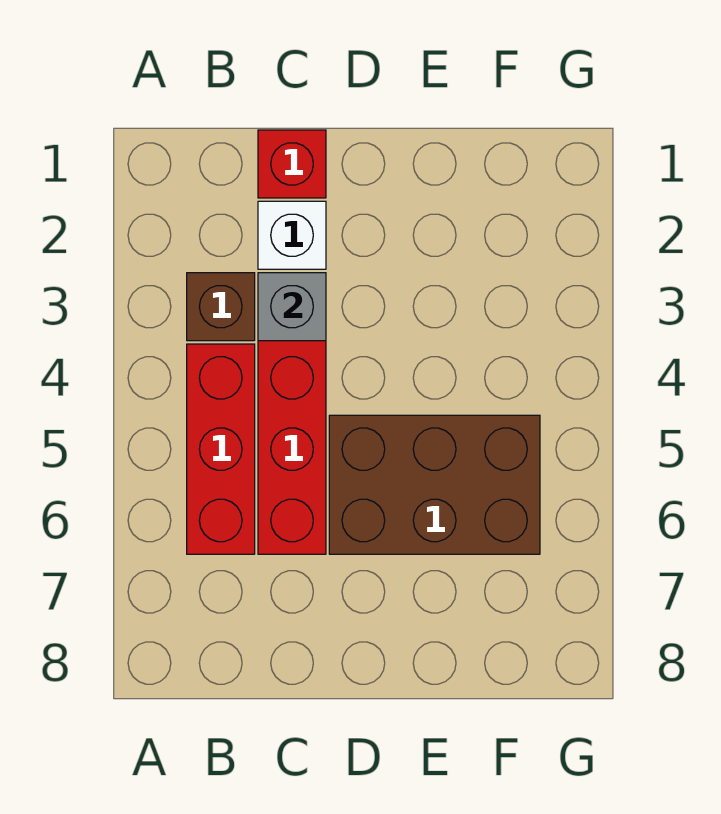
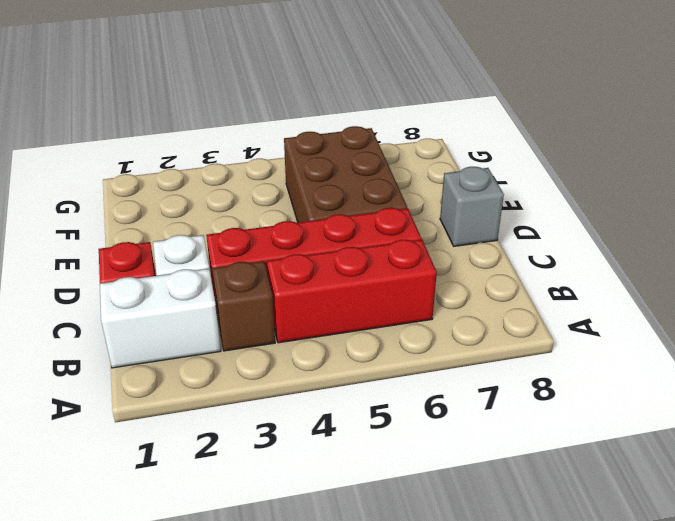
none -> white 1x2 brick [100,269,221,368]
grey 1x1 brick [258,273,326,341] -> grey 1x1 brick moved to [440,167,504,246]

